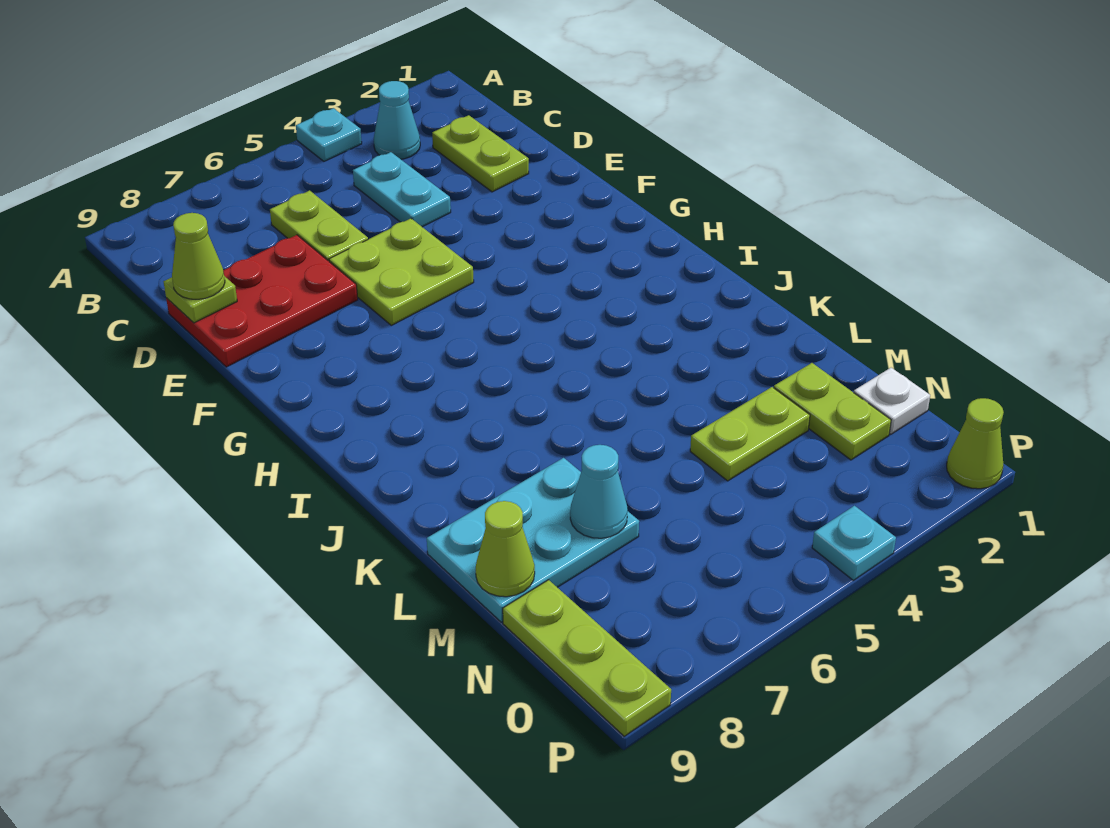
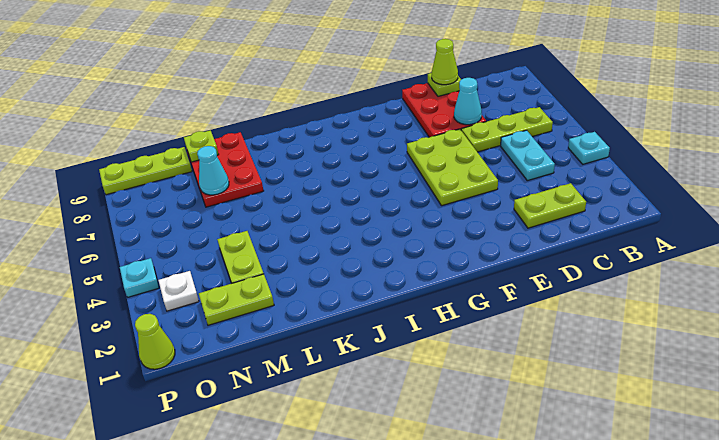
cyan 1x1 cone [374,81,420,159] -> cyan 1x1 cone moved to [454,78,482,125]
cyan 1x2 plate [353,152,451,227] -> cyan 1x2 plate turned to [501,130,555,181]
lime 1x2 plate [270,190,368,261] -> lime 1x3 plate [461,107,553,152]
lime 2x2 plate [329,218,474,325] -> lime 2x3 plate [407,129,498,206]
cyan 2x3 plate [427,458,639,622] -> red 2x3 plate [187,132,264,207]
lime 1x1 cone [476,501,535,597] -> lime 1x1 plate [184,130,219,162]
white 1x1 plate [854,368,930,434] -> white 1x1 plate moved to [158,271,199,311]

